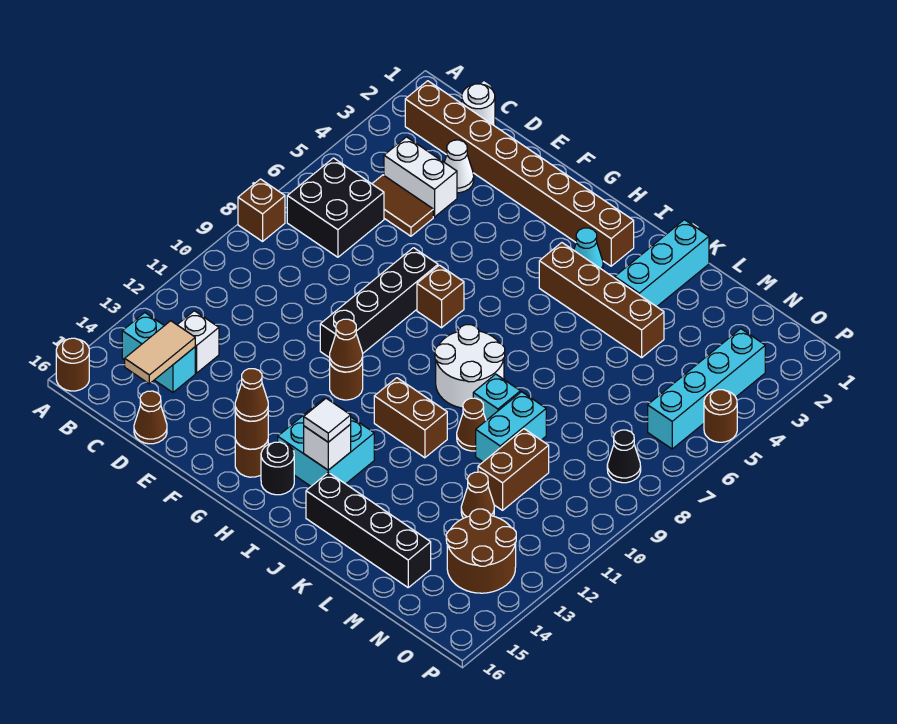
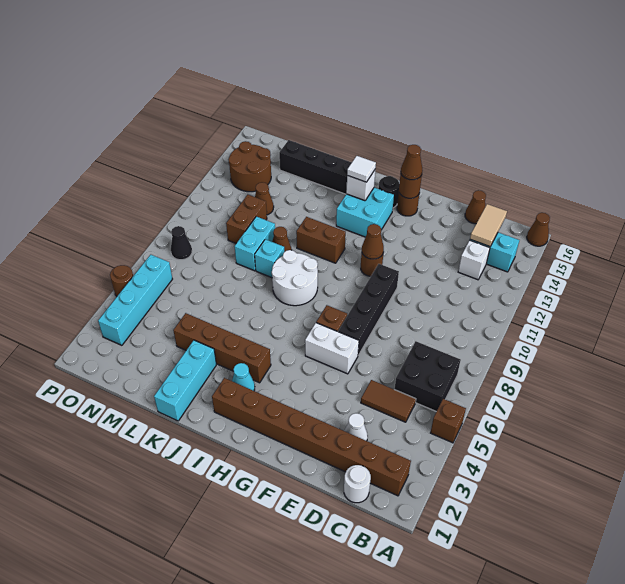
brown 1x1 brick [238,179,285,241] -> brown 1x1 brick moved to [431,399,466,443]
brown 1x1 round brick [56,338,89,391] -> brown 1x1 cone [527,213,550,246]
white 1x2 brick [384,137,457,217] -> white 1x2 brick moved to [305,323,359,374]

